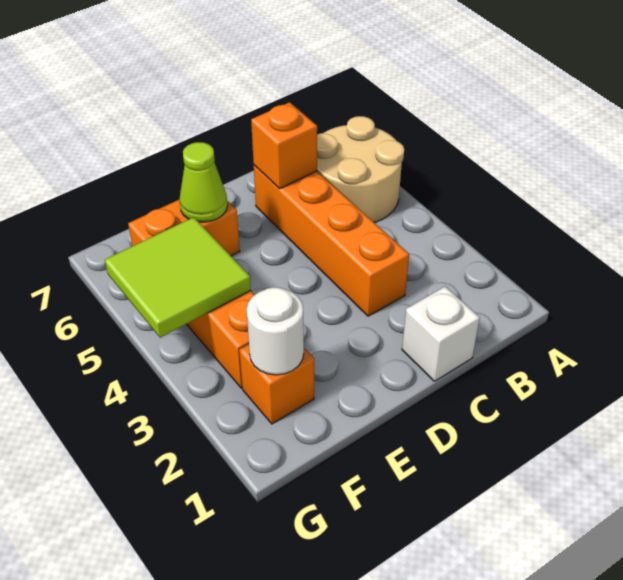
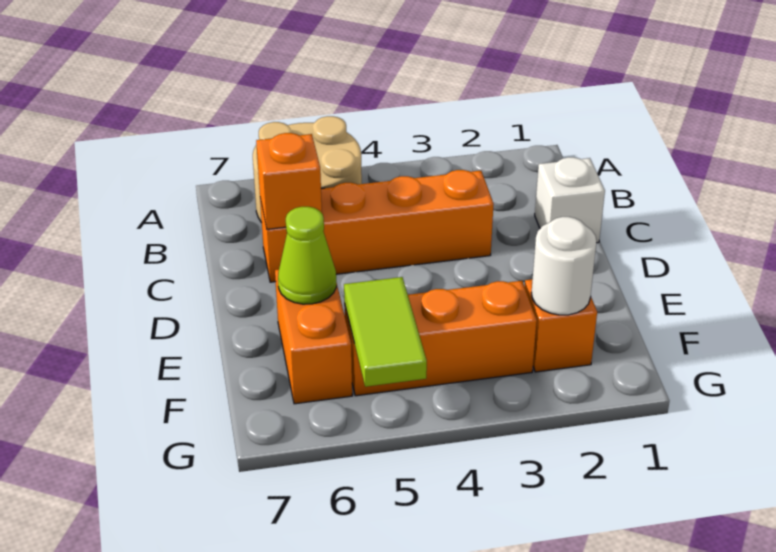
lime 2x2 tile [105,217,251,338] -> lime 1x2 tile [344,277,427,387]

